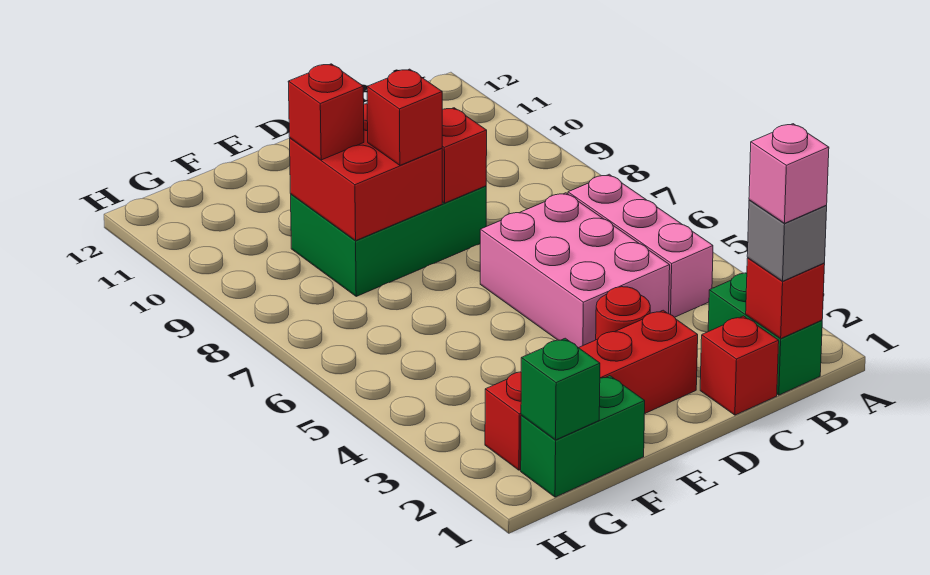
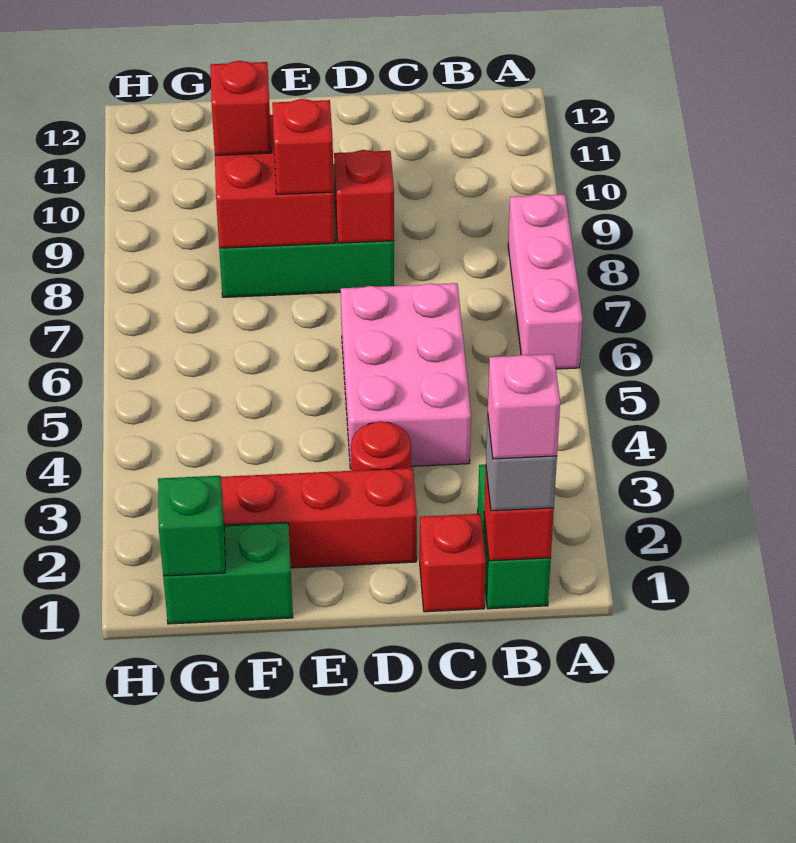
pink 1x3 brick [568,174,713,317] -> pink 1x3 brick moved to [508,194,583,369]

